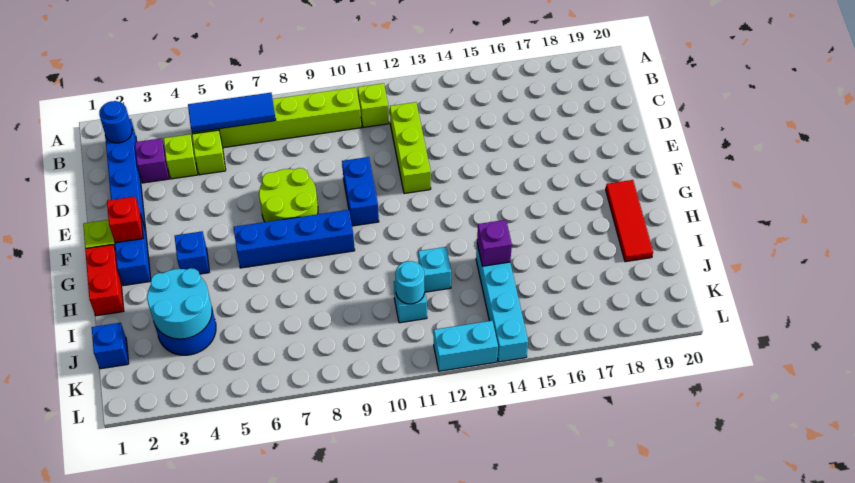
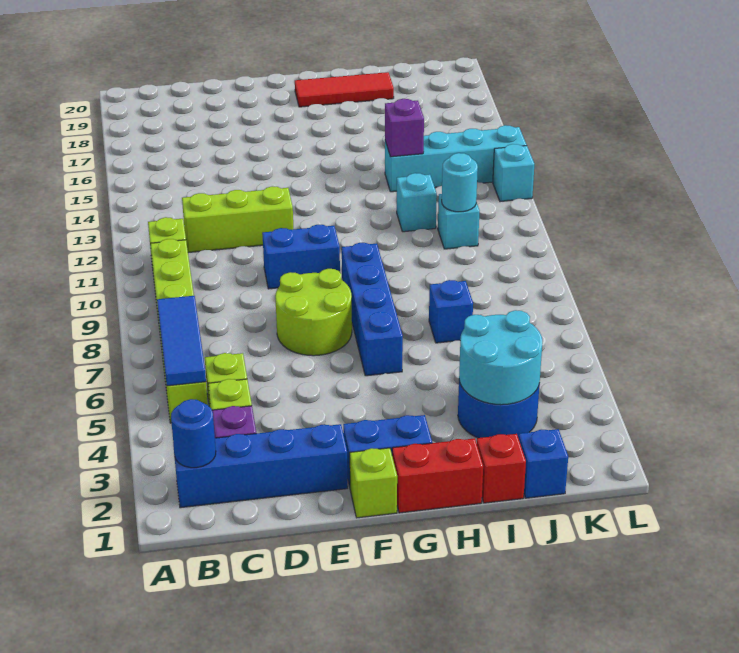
red 1x1 brick [107,197,143,243] -> red 1x1 brick moved to [477,434,526,503]
blue 1x1 brick [175,231,209,274] -> blue 1x1 brick moved to [429,280,473,343]
cyan 1x2 brick [434,321,498,371] -> cyan 1x1 brick [493,144,534,202]

